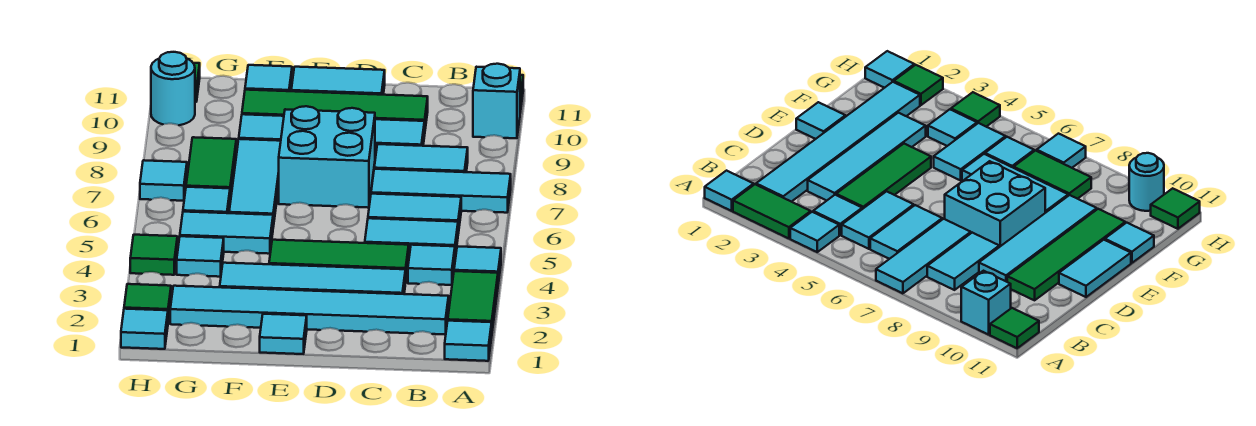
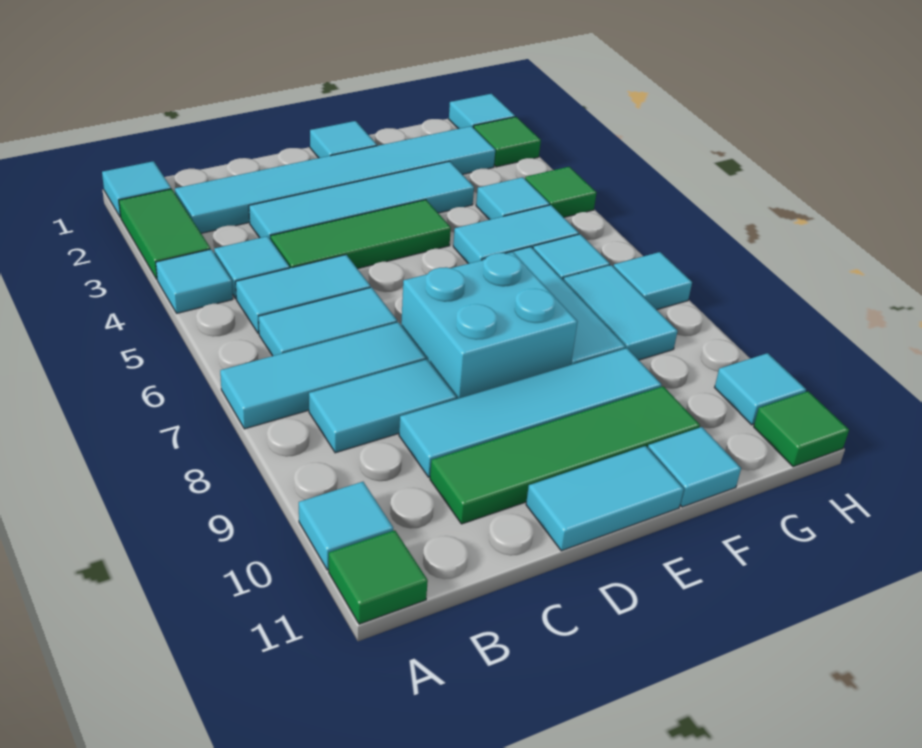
cyan 1x1 brick [473,64,520,138] -> cyan 1x1 tile [299,482,393,570]
green 1x2 tile [186,137,236,200] -> cyan 1x2 tile [563,265,678,360]
cyan 1x1 round brick [151,52,195,125] -> cyan 1x1 tile [715,353,806,425]

